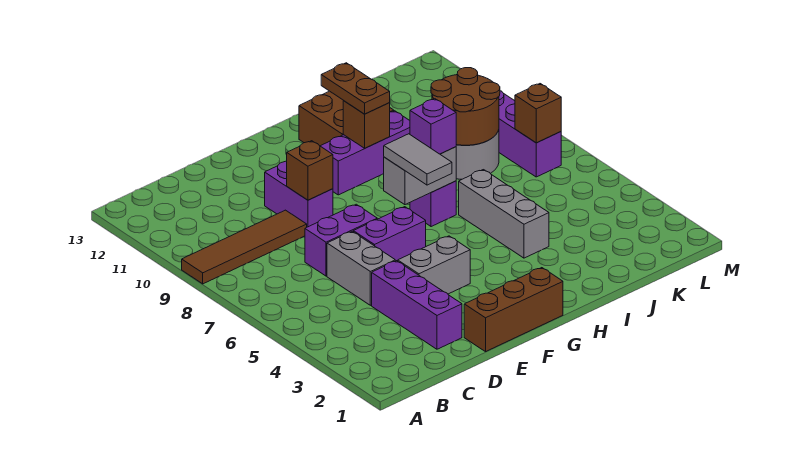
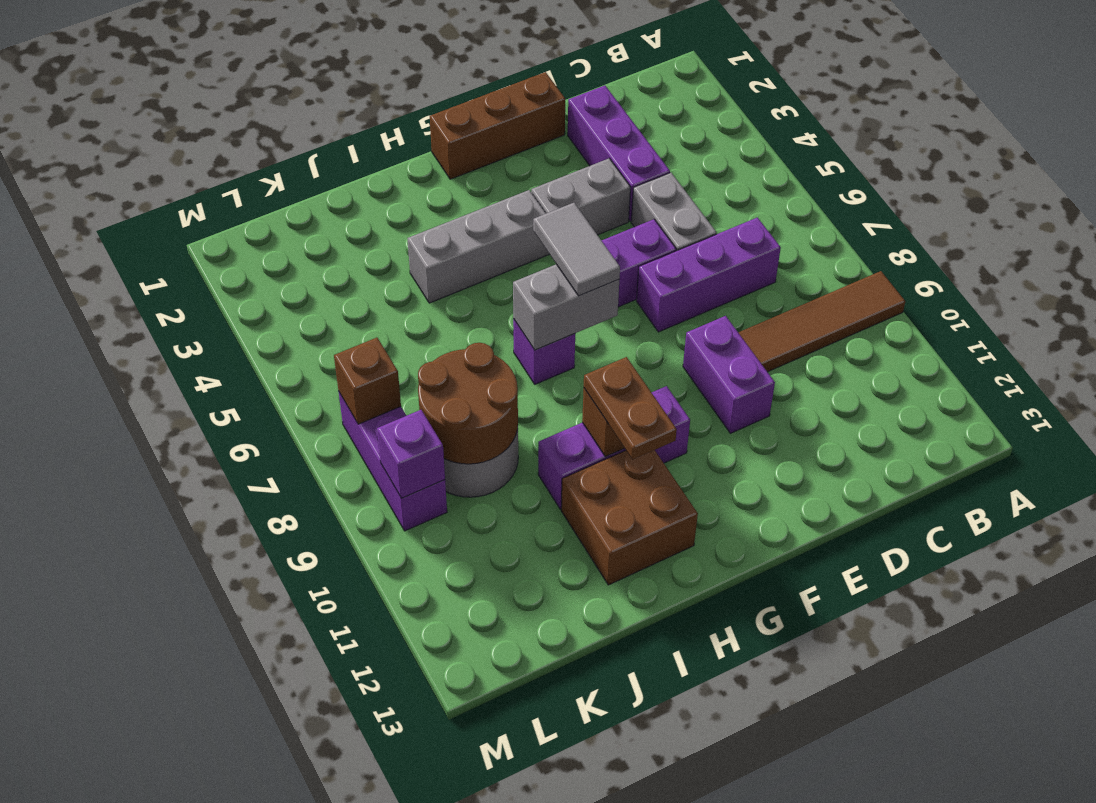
purple 1x2 brick [305,204,377,276] -> purple 1x3 brick [637,218,781,332]
brown 1x1 brick [287,141,333,200] -> none
purple 1x1 brick [410,99,456,154] -> purple 1x1 brick moved to [377,410,445,498]
grey 1x3 brick [459,170,549,258] -> grey 1x3 brick turned to [407,190,549,303]

